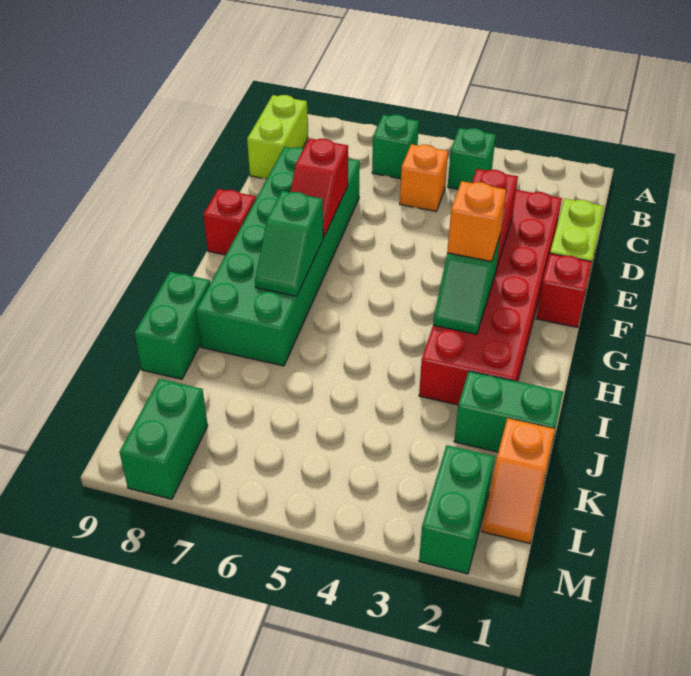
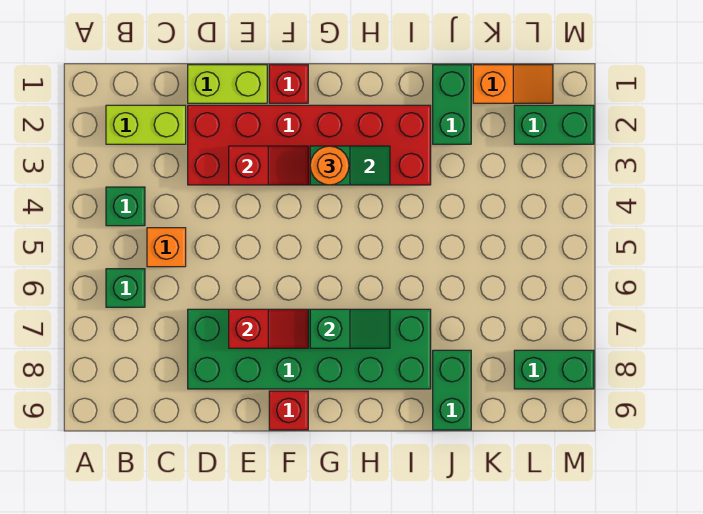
lime 1x2 brick [247,95,308,179] -> lime 1x2 brick moved to [106,105,186,144]
orange 1x1 brick [447,181,506,262] -> orange 1x1 round brick [310,146,349,185]
green 1x2 brick [135,272,210,379] -> green 1x2 brick turned to [433,350,471,430]

